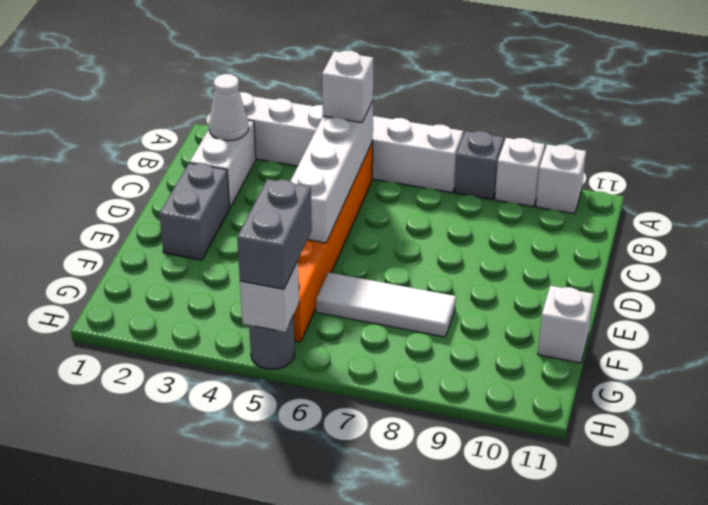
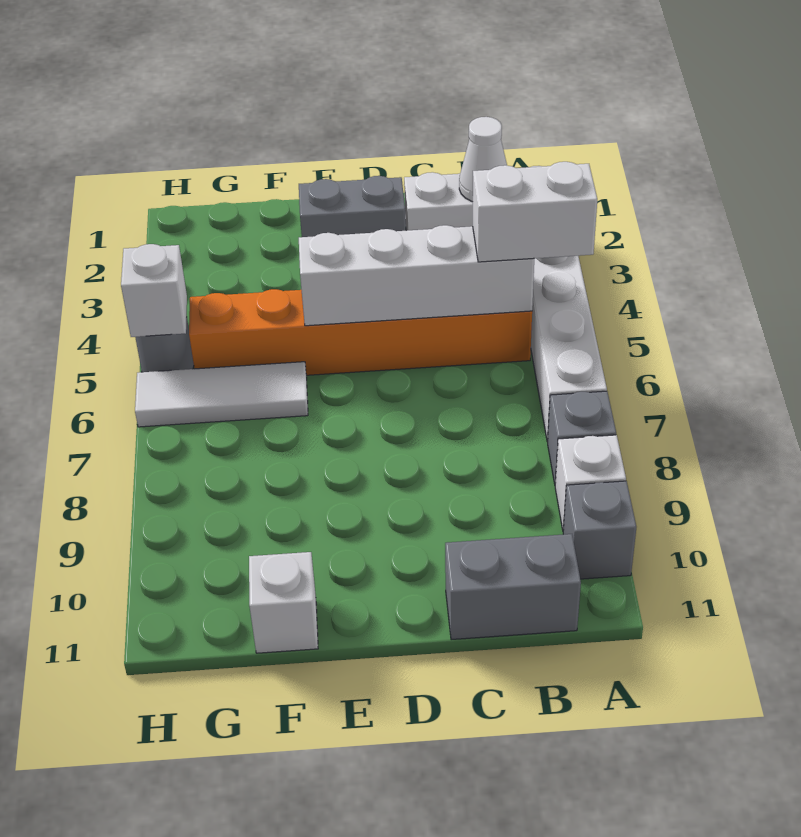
white 1x1 brick [536,145,586,214] -> grey 1x1 brick [563,481,636,579]
white 1x1 brick [322,51,373,123] -> white 1x2 brick [473,162,597,262]
white 1x3 tile [316,272,456,337] -> white 1x3 tile turned to [135,362,308,427]
grey 1x2 brick [237,179,312,289] -> grey 1x2 brick moved to [445,534,581,640]

